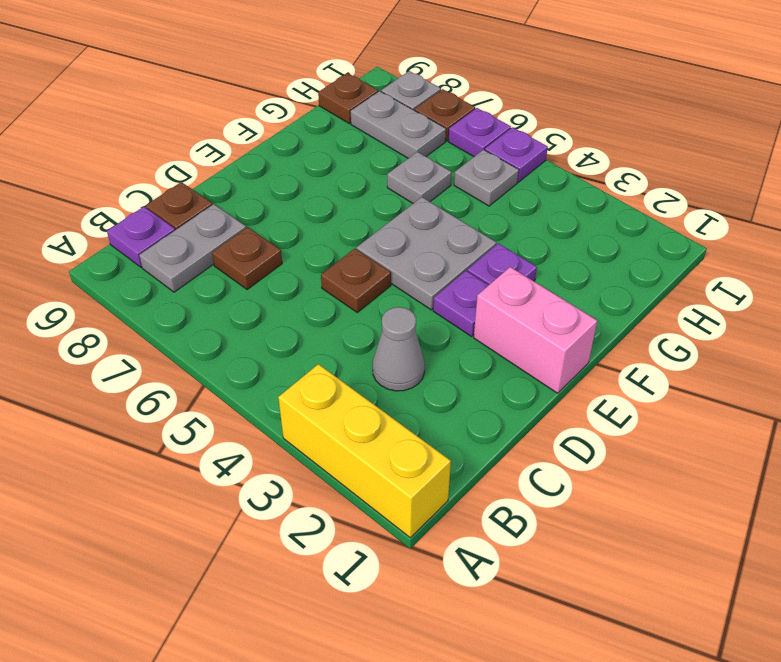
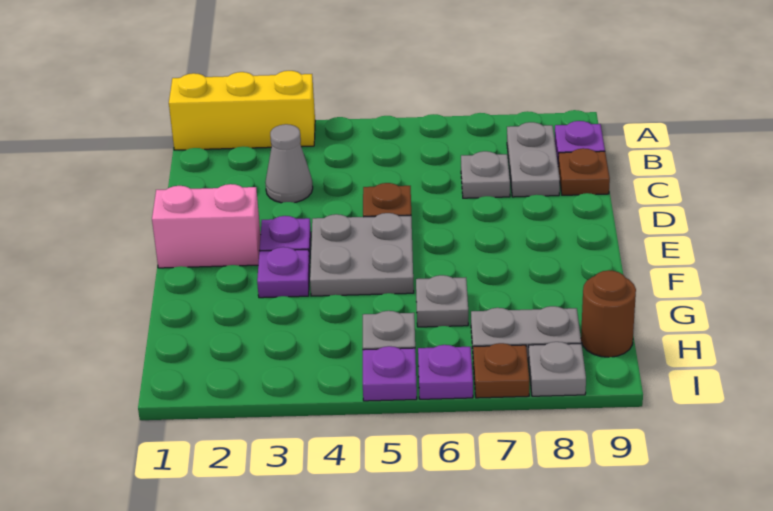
brown 1x1 plate [212,227,282,290] -> grey 1x1 plate [461,151,510,198]
brown 1x1 plate [318,73,378,124] -> brown 1x1 round brick [581,270,636,357]

